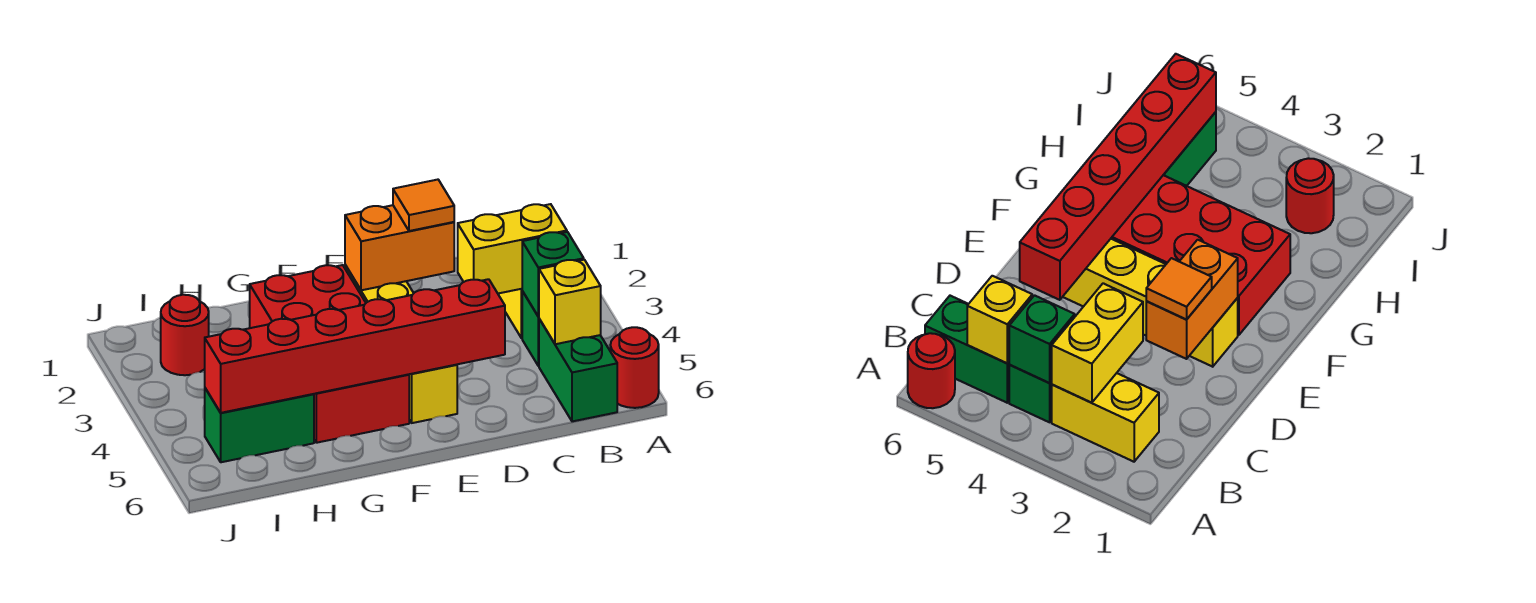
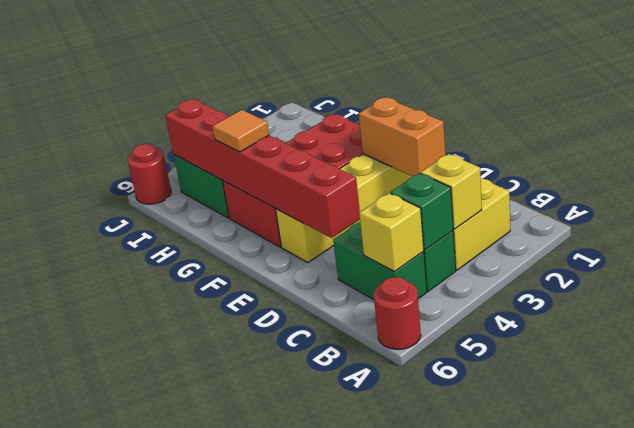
yellow 1x2 brick [458,204,567,293] -> yellow 1x1 brick [421,154,482,229]
green 1x2 brick [539,319,617,421] -> green 1x2 brick turned to [333,222,427,300]
orange 1x1 tile [393,180,454,231] -> orange 1x1 tile moved to [212,110,269,152]
red 1x1 round brick [161,295,209,375] -> red 1x1 round brick moved to [127,144,171,204]

